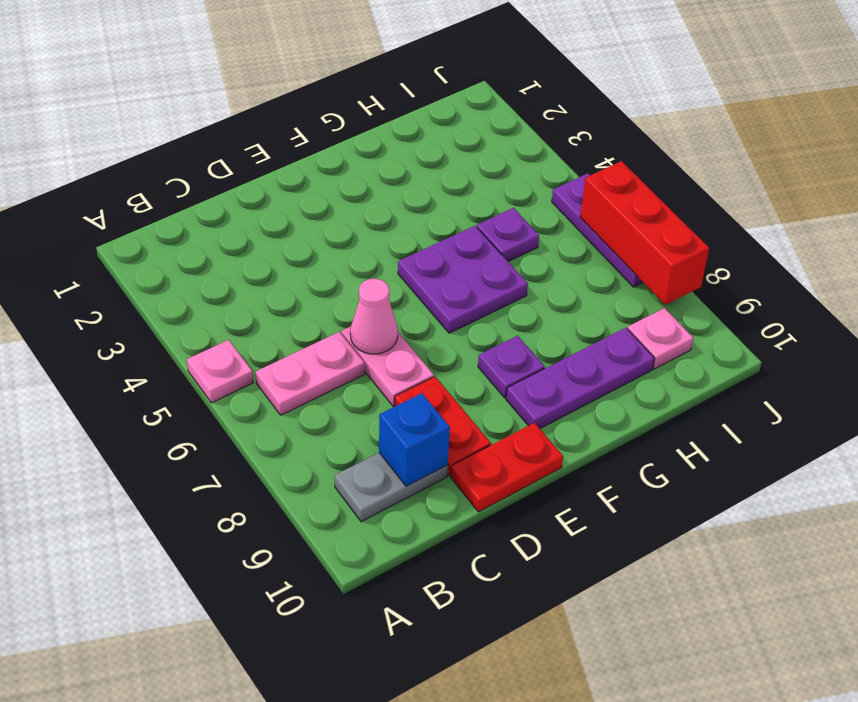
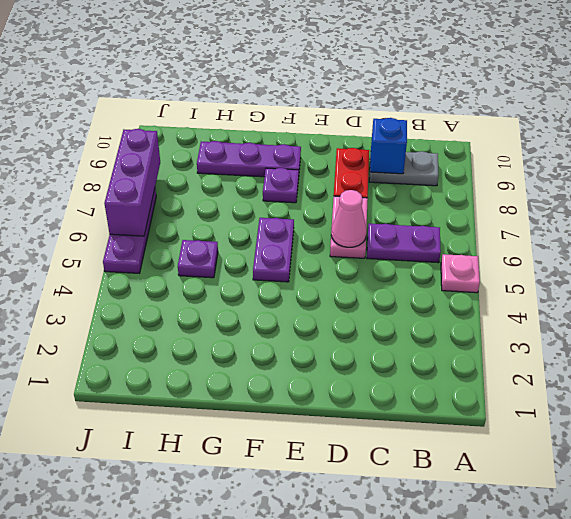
pink 1x2 plate [256,332,365,415] -> purple 1x2 plate [367,224,441,263]
red 1x2 plate [451,423,563,512] -> none
purple 2x2 plate [398,226,528,333] -> purple 1x2 plate [253,218,294,282]
pink 1x1 plate [628,308,693,369] -> none
red 1x3 brick [580,161,709,305] -> purple 1x3 brick [104,129,160,236]

